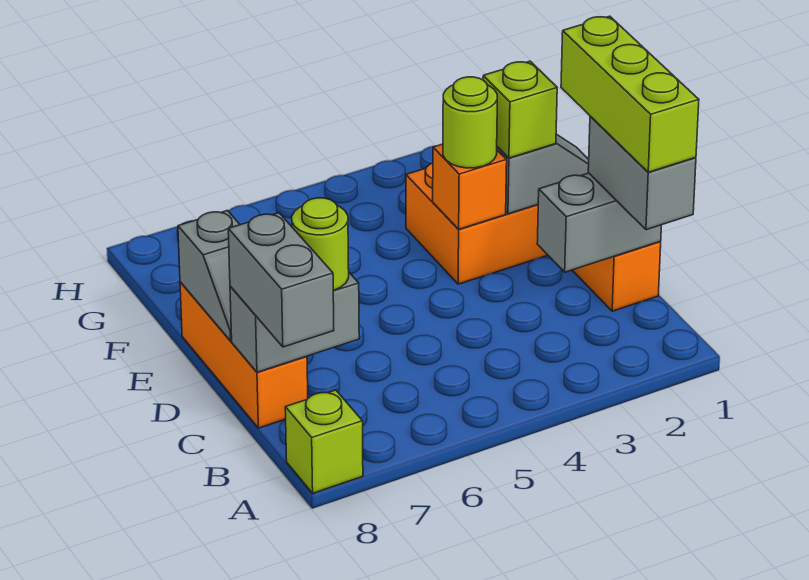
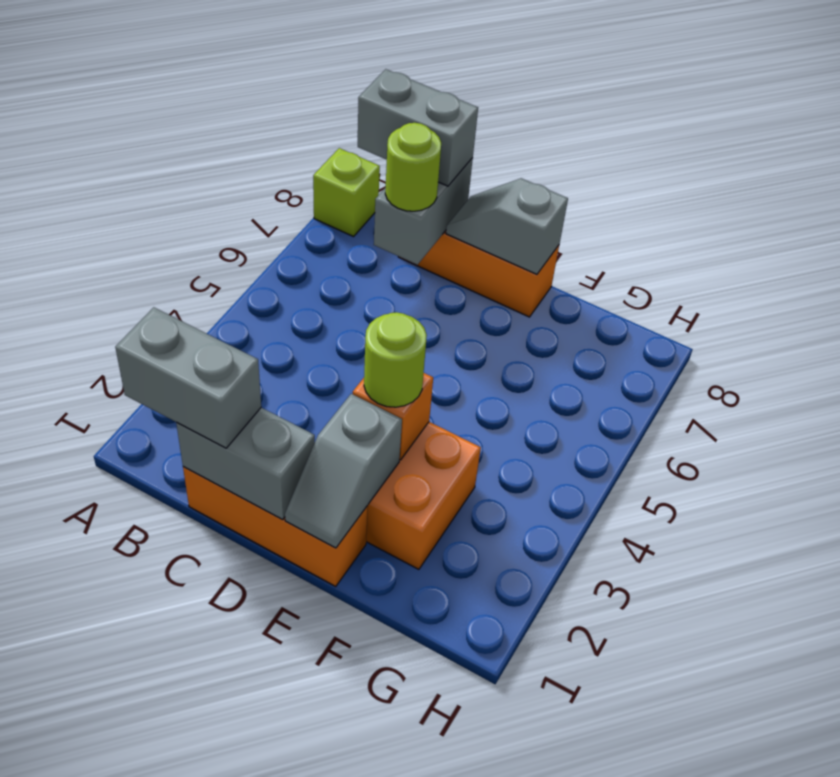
lime 1x3 brick [561,16,699,172] -> none
grey 1x2 brick [537,173,661,272] -> grey 1x2 brick turned to [176,408,315,520]
lime 1x1 brick [483,61,557,158] -> none

